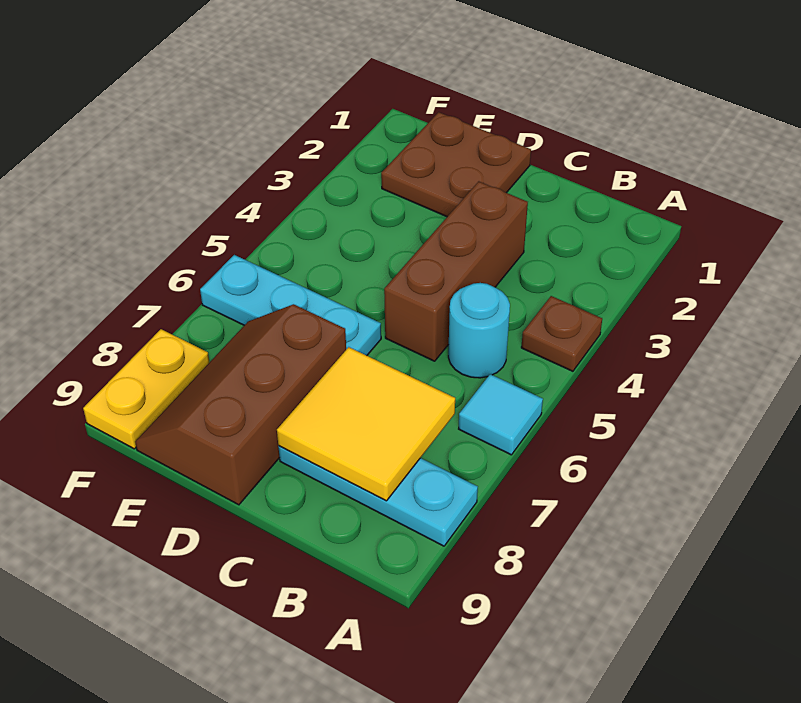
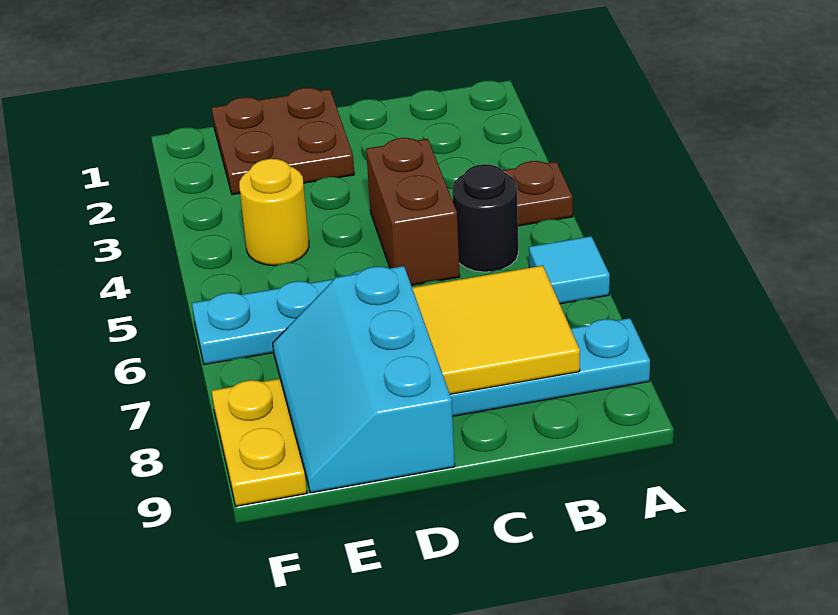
cyan 1x1 round brick [448,283,510,378] -> black 1x1 round brick [452,164,518,272]
brown 1x3 brick [384,181,528,361] -> brown 1x2 brick [366,138,460,285]
brown 2x3 slope [135,304,346,505] -> cyan 2x3 slope [273,266,455,493]
none -> yellow 1x1 round brick [239,159,309,266]

